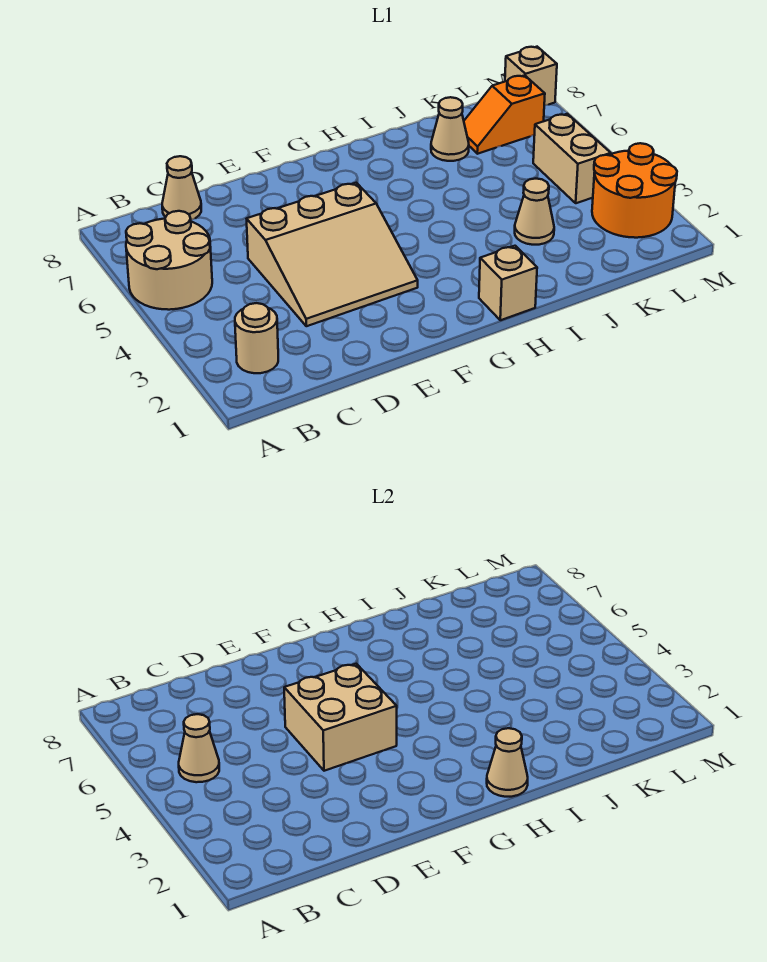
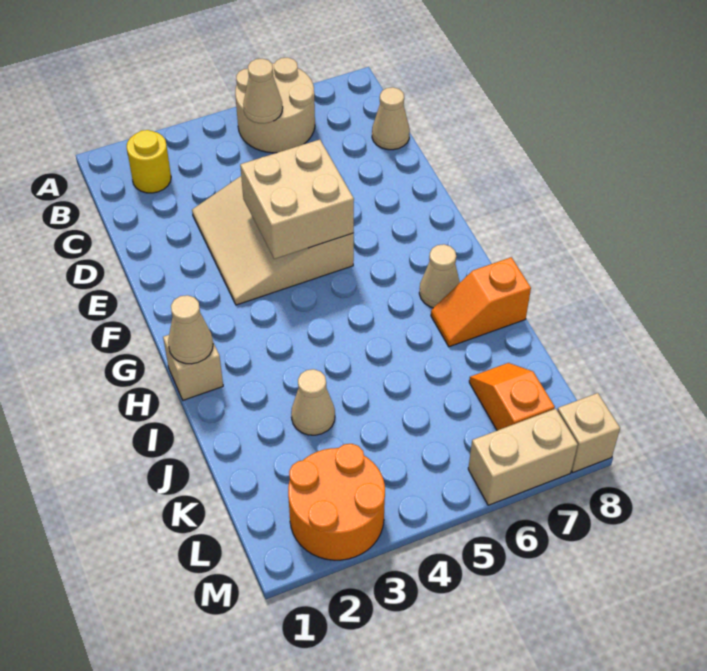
tan 1x1 round brick [235,303,278,373] -> yellow 1x1 round brick [126,130,171,193]
none -> orange 1x2 slope [431,257,531,347]
tan 1x1 cone [431,97,469,161] -> tan 1x1 cone moved to [419,244,460,308]
tan 1x2 brick [533,114,611,203] -> tan 1x2 brick moved to [468,409,578,505]

